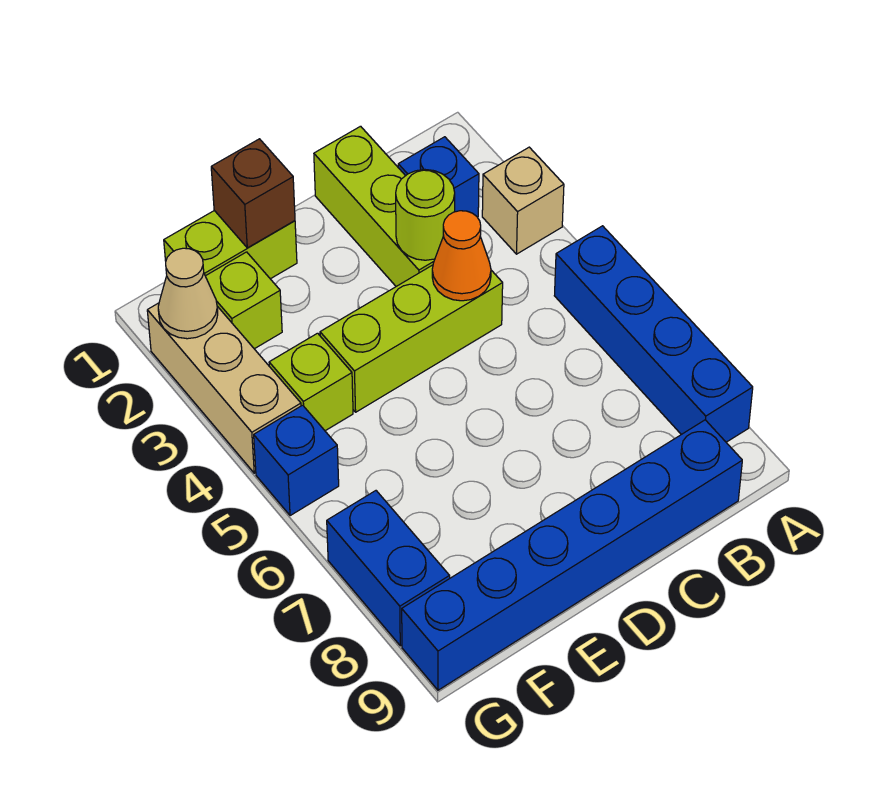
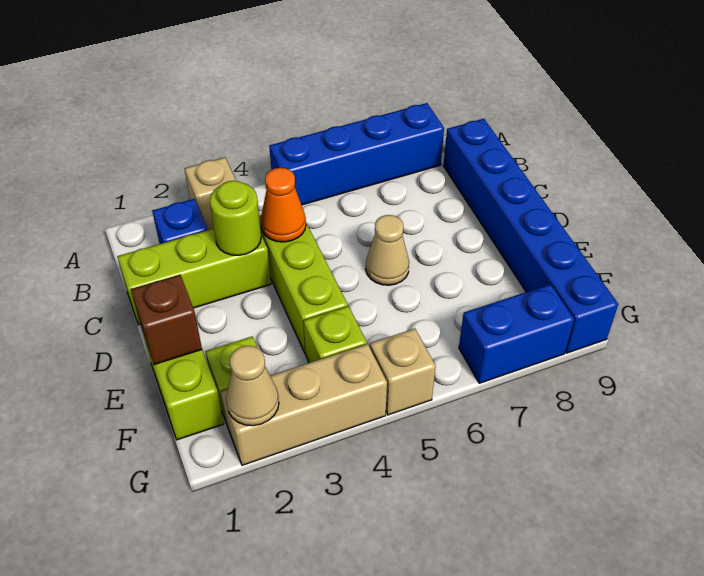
none -> tan 1x1 cone [366,215,409,285]
blue 1x1 brick [254,405,339,516] -> tan 1x1 brick [370,329,436,415]

